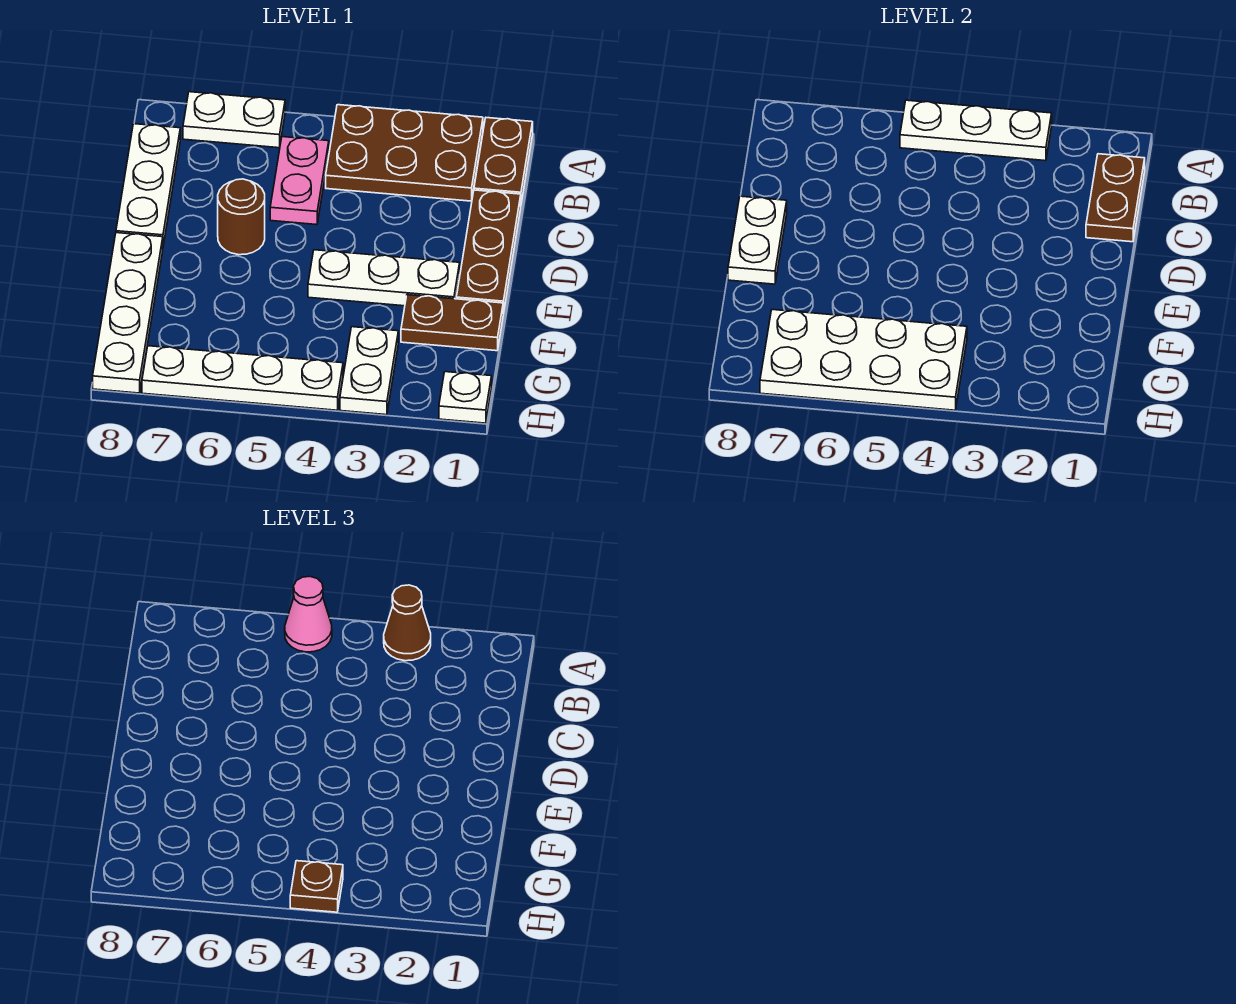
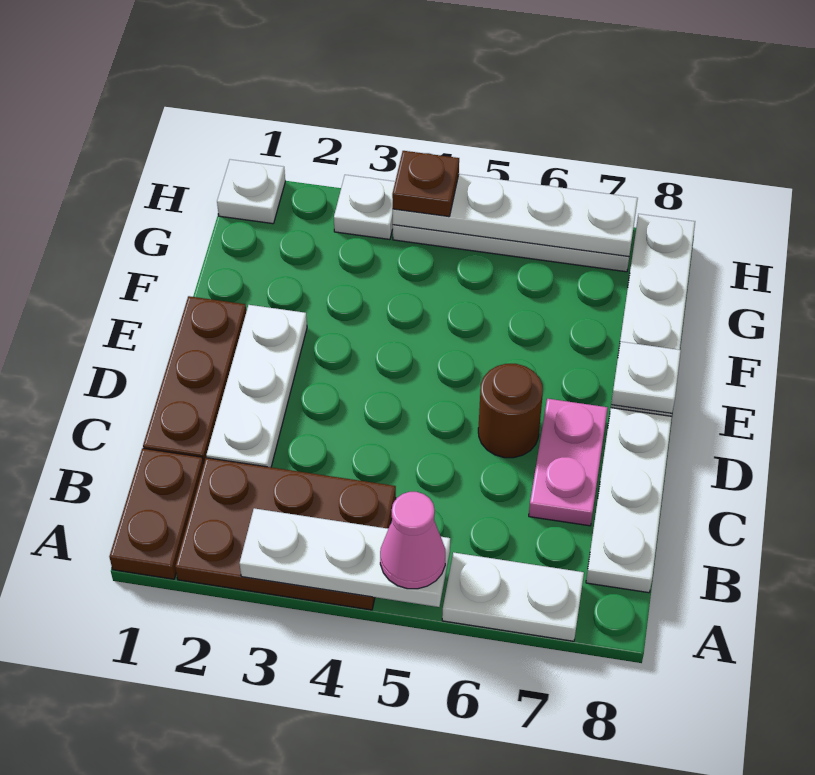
brown 1x1 cone [384,585,431,661] -> none
brown 1x2 plate [1086,154,1145,242] -> none
pink 1x2 plate [270,137,329,225] -> pink 1x2 plate moved to [529,399,608,526]
white 1x2 plate [728,196,787,284] -> white 1x1 plate [611,342,681,413]
white 1x3 plate [308,250,460,306] -> white 1x3 plate turned to [206,305,307,467]
brown 1x2 plate [401,295,503,351] -> none
white 1x2 plate [340,327,398,415] -> white 1x1 plate [334,175,395,239]
white 2x4 plate [760,310,967,410] -> white 1x4 plate [393,174,638,257]

